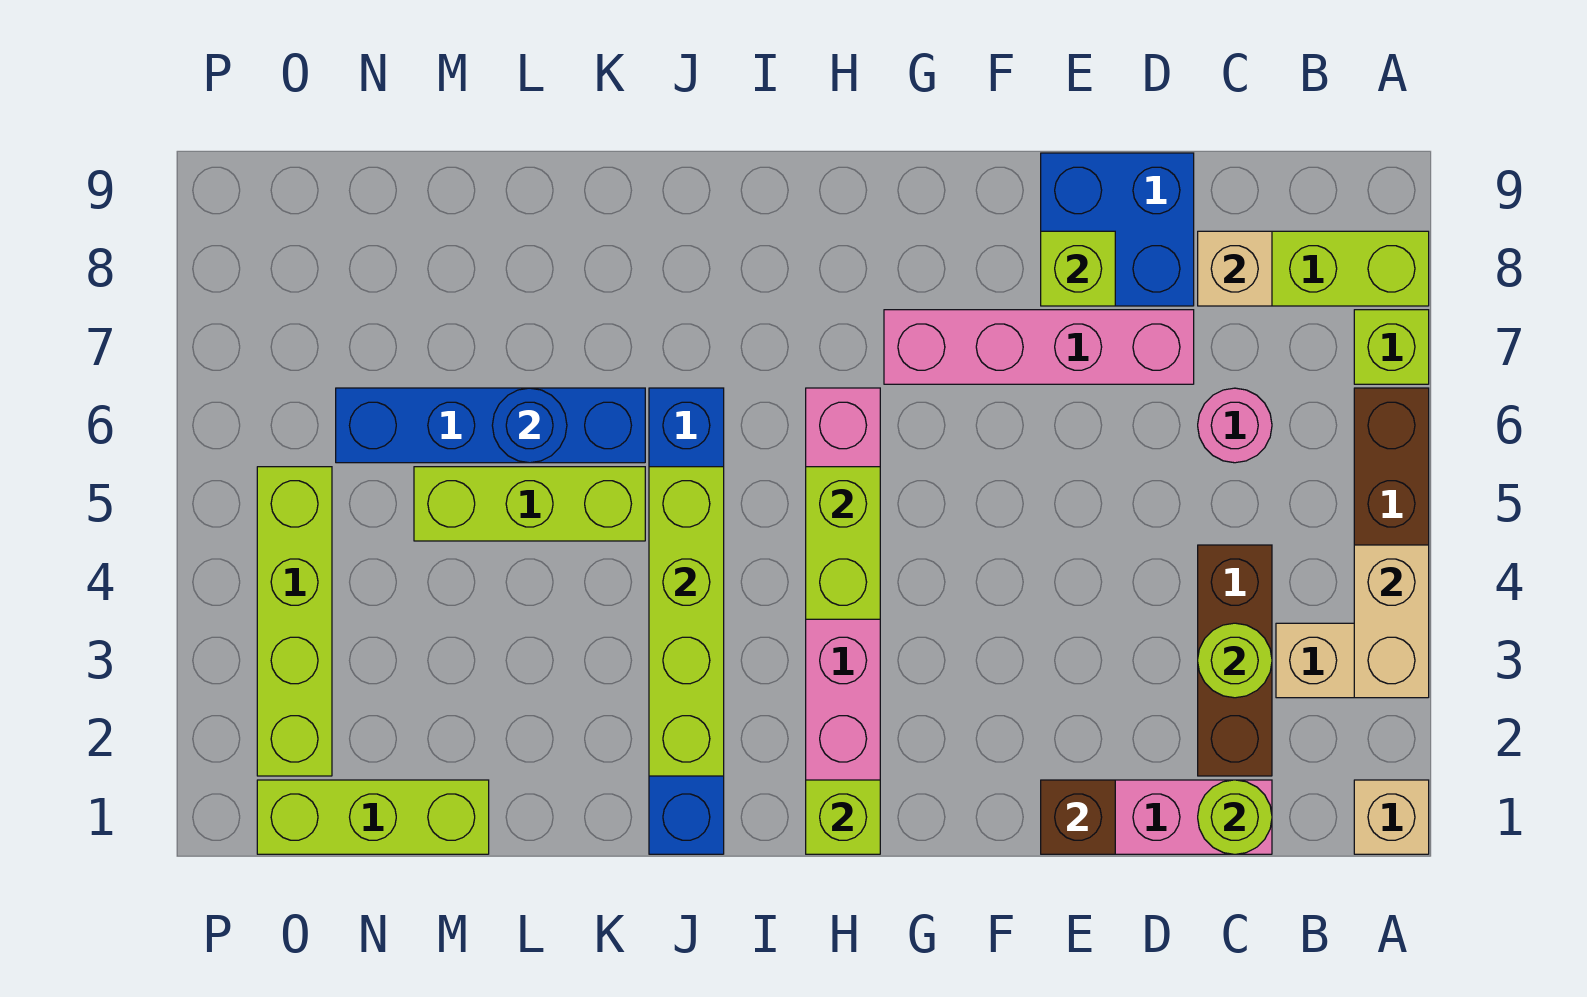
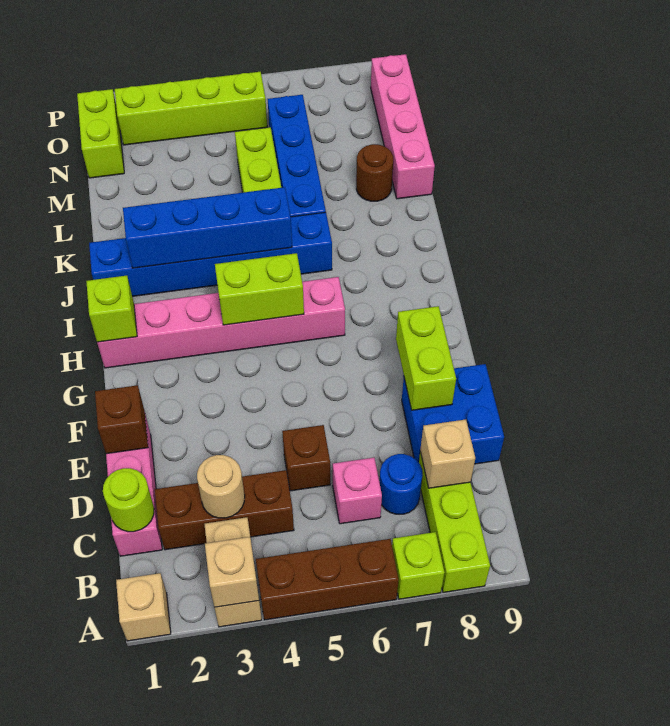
tan 1x2 brick [1354,545,1429,698] -> tan 1x1 brick [205,537,259,607]
lime 1x1 round brick [1198,623,1272,698] -> tan 1x1 round brick [197,455,245,518]
pink 1x1 round brick [1198,388,1272,463] -> pink 1x1 brick [333,458,382,524]
none -> brown 1x1 brick [282,425,330,491]
pink 1x4 brick [884,310,1194,384] -> pink 1x4 brick moved to [371,54,435,199]
lime 1x1 brick [1041,231,1115,306] -> lime 1x2 brick [396,306,456,410]
lime 1x4 brick [649,467,724,776] -> blue 1x4 brick [123,187,292,268]
blue 1x1 round brick [492,388,567,463] -> blue 1x1 round brick moved to [379,454,423,514]
none -> brown 1x1 round brick [356,144,393,201]
lime 1x3 brick [257,780,489,854] -> lime 1x2 brick [77,89,124,178]

